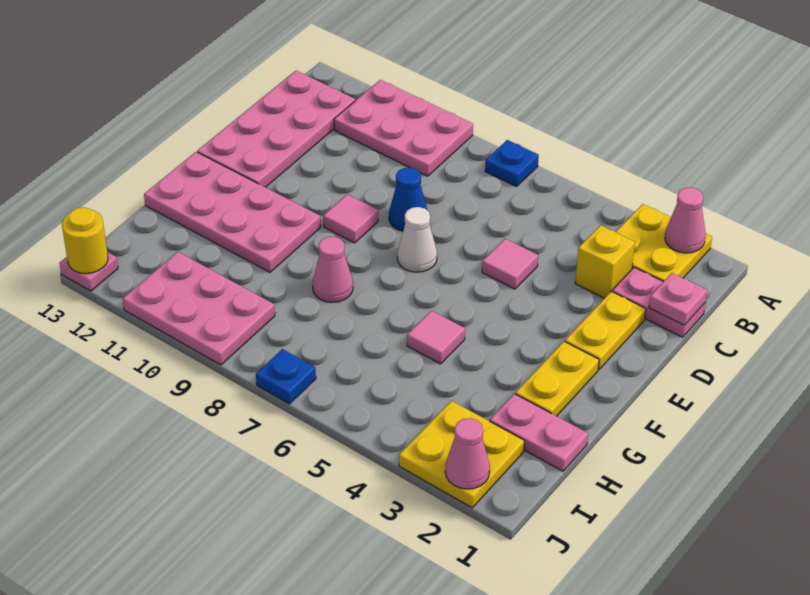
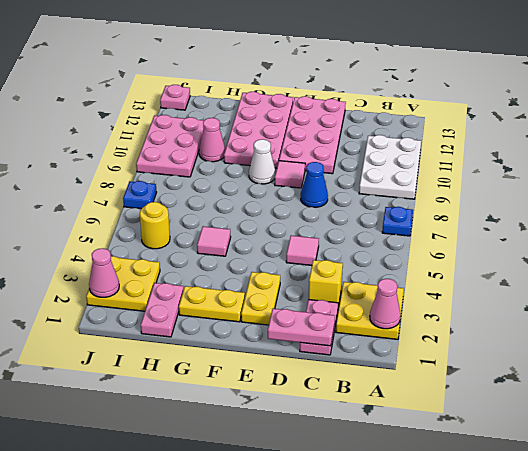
pink 2x3 plate [334,80,473,176] -> white 2x3 plate [359,135,421,199]
pink 2x4 plate [197,71,355,187] -> pink 2x4 plate turned to [279,96,346,174]
pink 1x1 plate [649,273,707,325] -> pink 1x2 plate [268,309,335,346]
yellow 1x2 plate [565,291,646,369] -> yellow 1x2 plate turned to [241,272,280,325]
white 1x1 cone [397,207,437,272] -> white 1x1 cone moved to [249,139,275,184]
pink 1x1 cone [313,237,353,302] -> pink 1x1 cone moved to [199,118,225,162]
yellow 1x1 round brick [62,207,108,274] -> yellow 1x1 round brick moved to [140,202,170,249]

